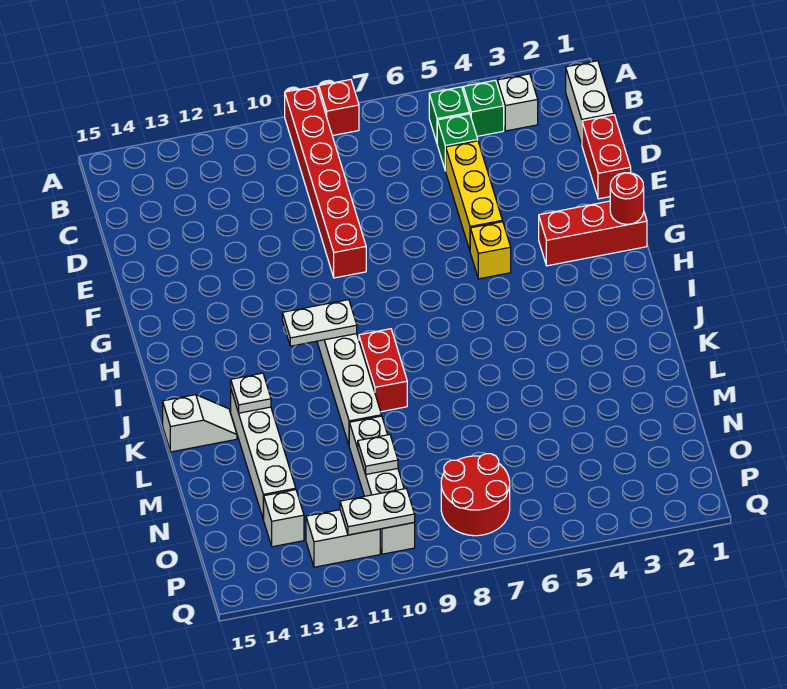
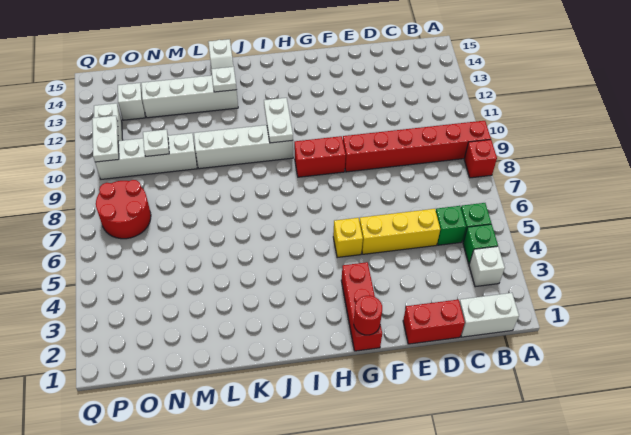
red 1x2 brick [359,329,407,412] -> red 1x2 brick moved to [294,136,346,177]

